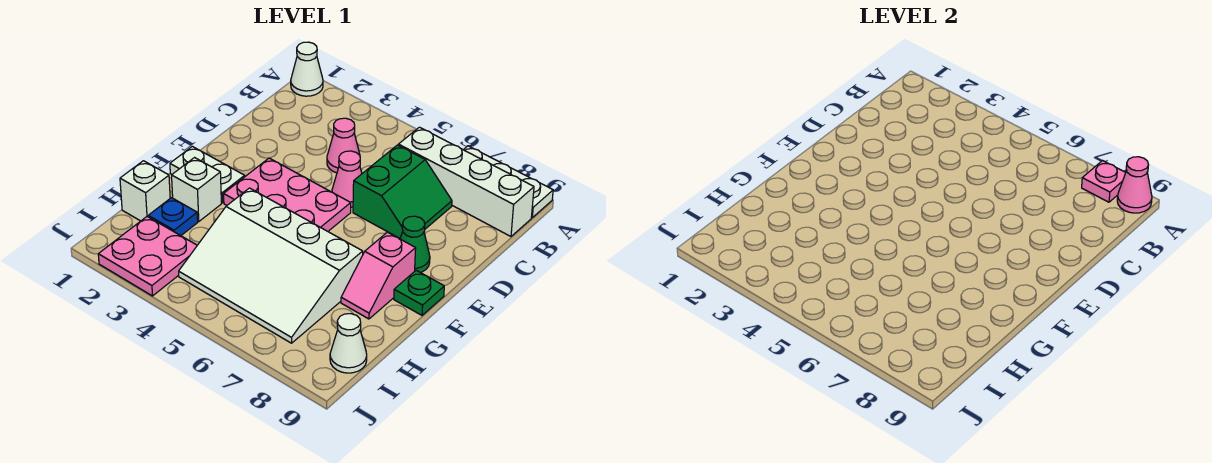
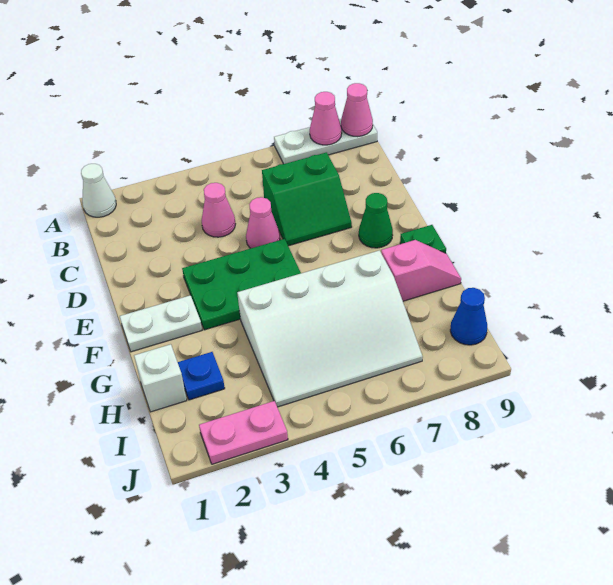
pink 1x1 plate [1082,161,1126,202] -> pink 1x1 cone [310,92,342,145]
white 1x4 brick [398,127,534,236] -> none
green 2x2 slope [353,145,452,239] -> green 2x2 slope turned to [262,152,352,246]
pink 2x3 plate [224,158,351,231] -> green 2x3 plate [182,239,301,330]
pink 1x2 slope [341,232,416,319] -> pink 1x2 slope turned to [381,240,461,301]
white 1x1 brick [172,158,221,221] -> none
pink 2x2 plate [98,217,197,296] -> pink 1x2 plate [199,401,288,464]
white 1x1 cone [330,314,367,373] -> blue 1x1 cone [450,288,487,345]

